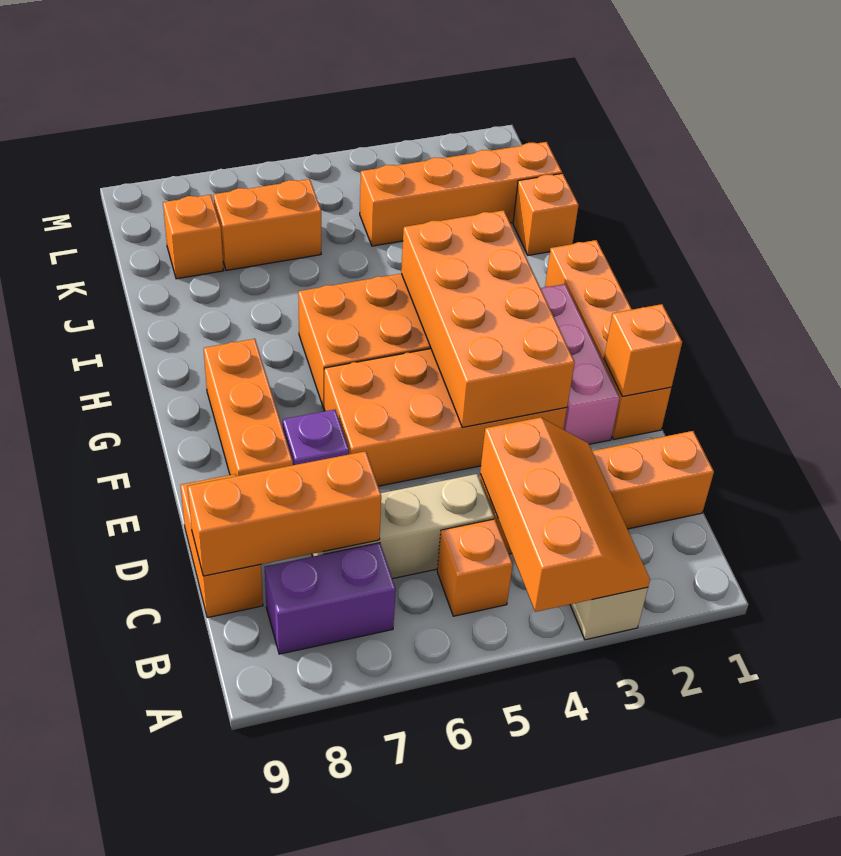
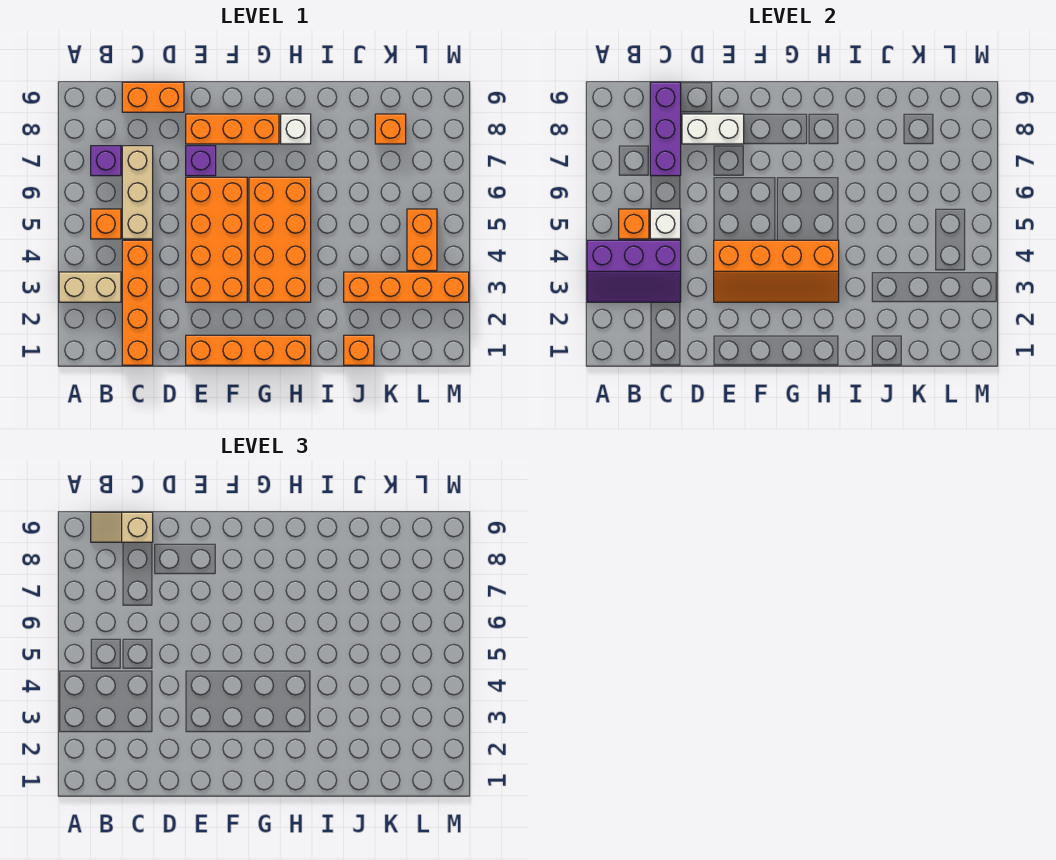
orange 2x3 slope [480,417,650,612] -> purple 2x3 slope [587,240,681,302]
purple 1x2 brick [265,543,396,654] -> purple 1x1 brick [91,146,121,176]
none -> tan 1x2 slope [91,512,153,542]
none -> white 1x1 brick [650,209,681,239]
orange 1x3 brick [188,451,381,576] -> purple 1x3 brick [650,82,681,176]
none -> white 1x2 brick [682,114,744,144]
orange 1x1 brick [604,304,682,397] -> orange 1x1 brick moved to [619,209,649,239]
pink 1x3 brick [541,284,619,444] -> none
orange 2x4 brick [401,210,575,427] -> orange 2x4 slope [714,240,839,302]
none -> white 1x1 brick [281,114,311,144]
orange 1x4 brick [360,142,562,246] -> orange 1x4 brick turned to [344,272,469,302]
orange 1x2 brick [213,179,321,270] -> orange 1x2 brick moved to [407,209,437,271]

